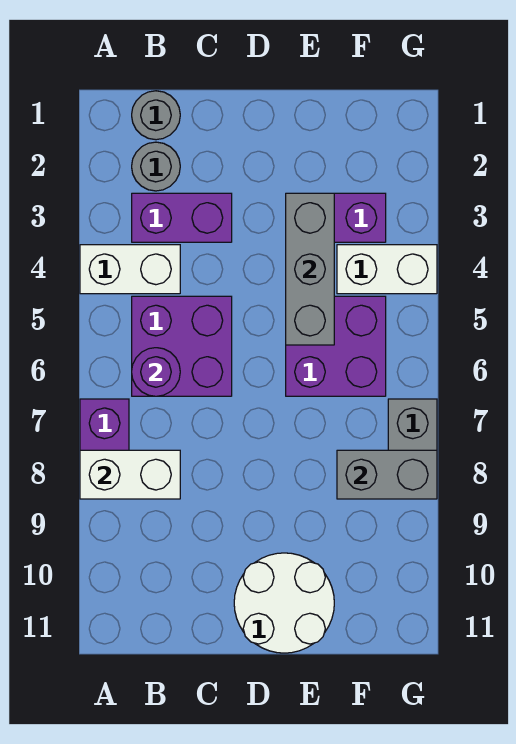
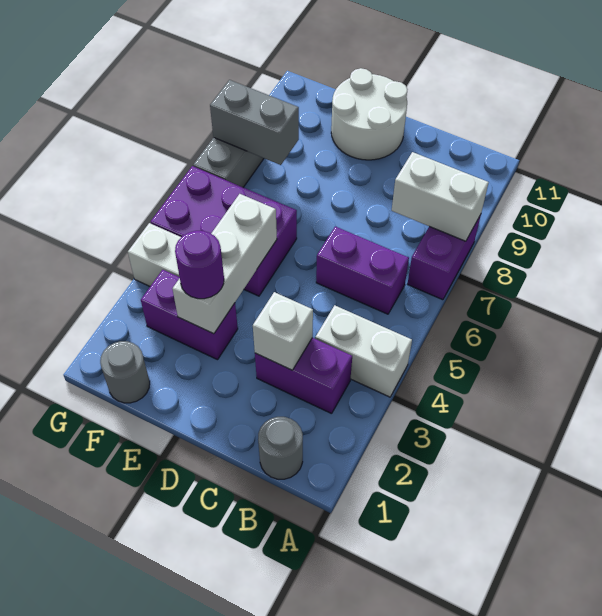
grey 1x1 round brick [132,142,180,191] -> grey 1x1 round brick moved to [100,341,150,403]
purple 2x2 brick [132,296,232,396] -> purple 1x2 brick [316,227,409,314]
purple 1x1 round brick [132,348,180,396] -> purple 1x1 round brick moved to [175,231,224,299]
none -> white 1x1 brick [253,292,313,370]
grey 1x3 brick [286,193,334,345] -> white 1x3 brick [173,194,277,334]
purple 2x2 brick [286,296,386,396] -> purple 2x3 brick [151,166,297,296]

